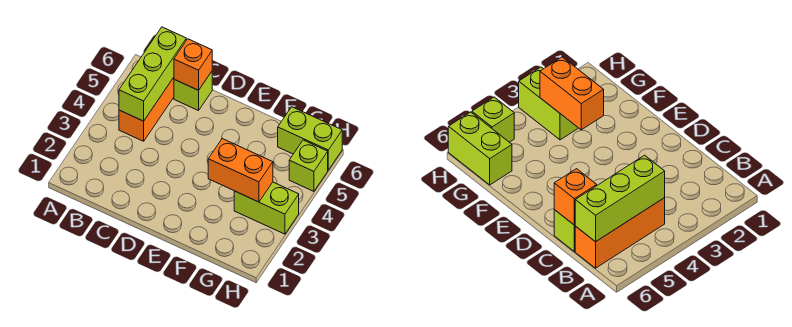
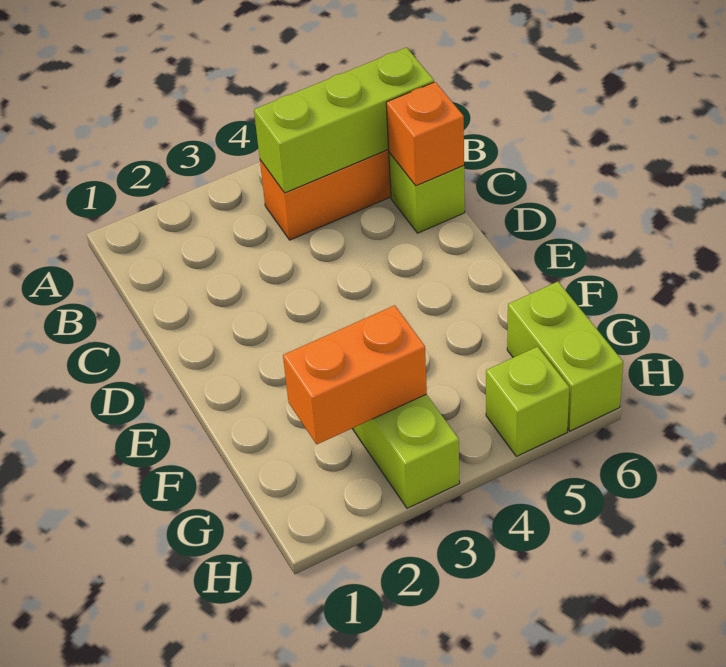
orange 1x2 brick [208,139,273,202] -> orange 1x2 brick turned to [283,305,427,444]

